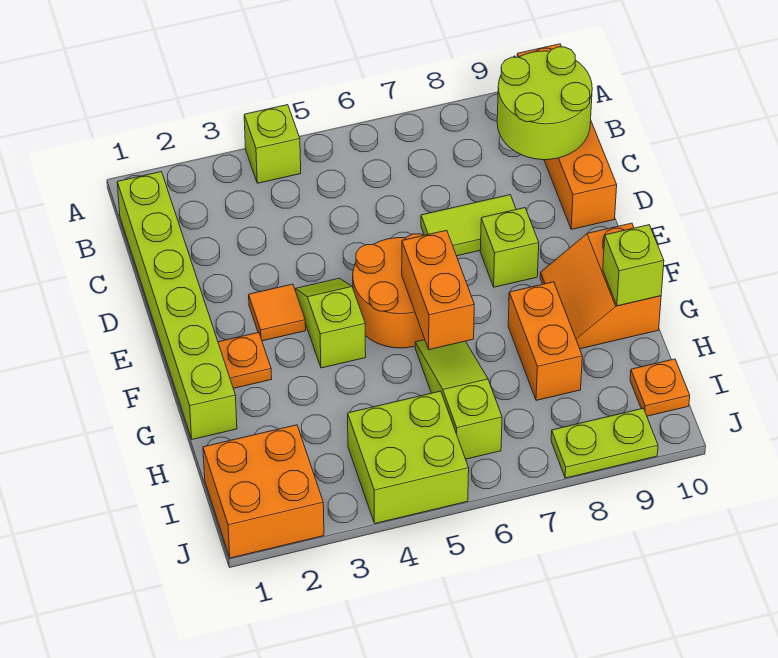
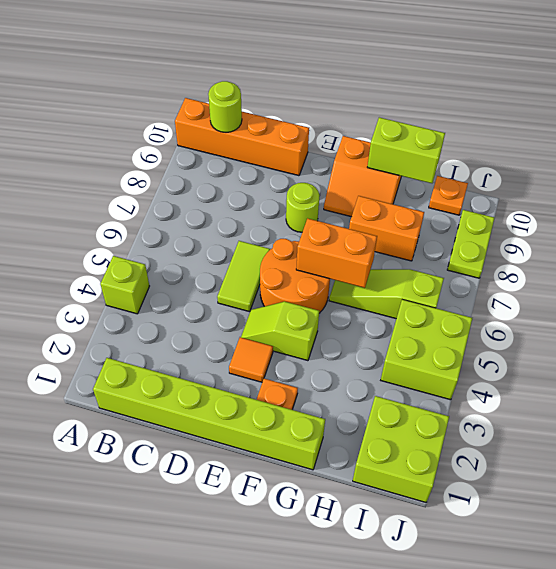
lime 2x2 round brick [497,47,592,160] -> lime 1x1 round brick [208,81,242,132]
lime 1x2 tile [421,195,516,256] -> lime 1x2 tile moved to [217,241,270,312]
lime 1x1 brick [480,208,539,287] -> lime 1x1 round brick [286,183,320,232]
lime 1x1 brick [603,225,664,306] -> lime 1x2 brick [368,117,445,183]
orange 2x2 brick [203,425,324,558] -> lime 2x2 brick [353,396,449,502]

